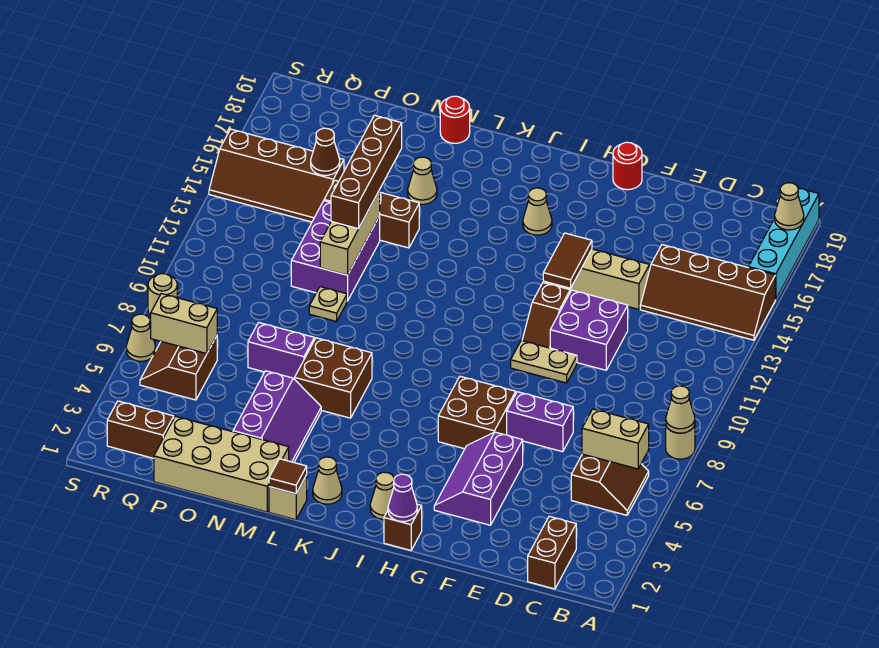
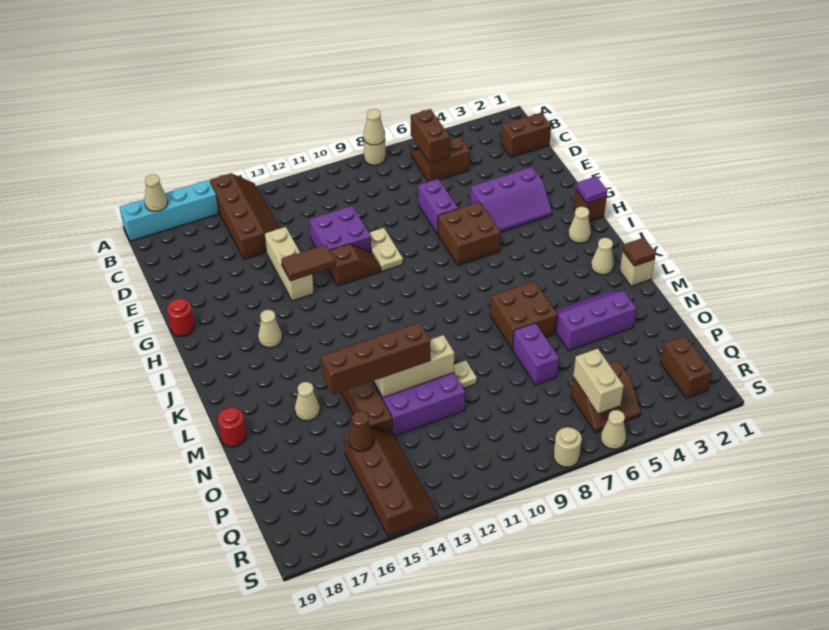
tan 1x2 brick [582,409,649,469] -> brown 1x2 brick [411,109,450,163]
purple 1x1 cone [388,474,417,522] -> purple 1x1 tile [576,176,607,203]
tan 2x4 brick [154,416,289,512] -> none

